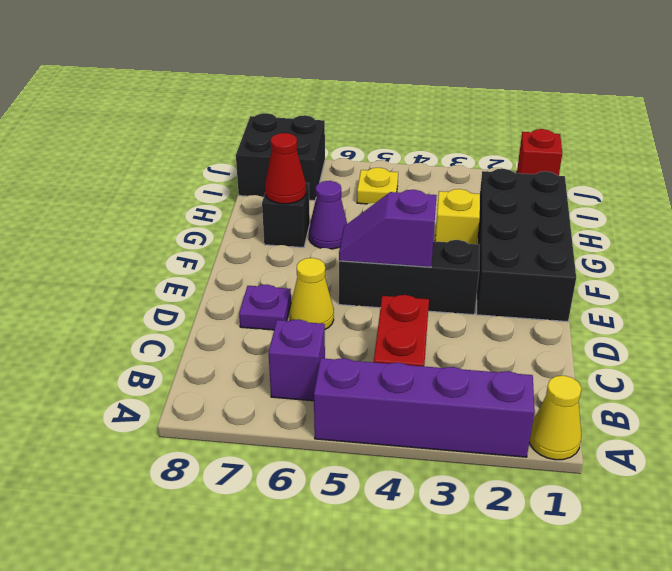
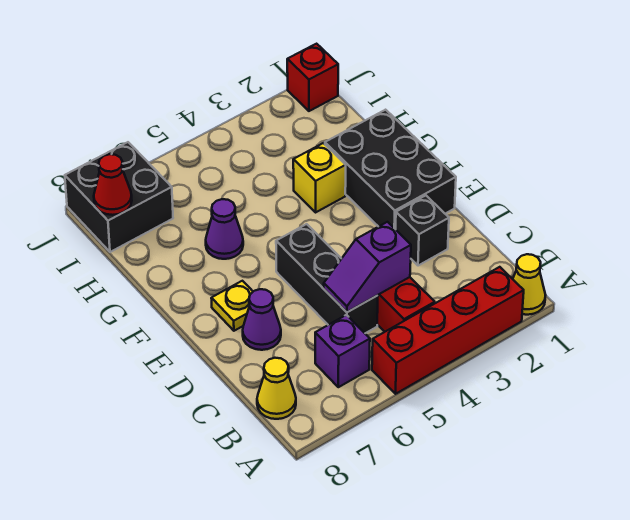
purple 1x4 brick [314,358,535,457] -> red 1x4 brick [372,267,524,394]
yellow 1x1 cone [290,258,334,329] -> yellow 1x1 cone moved to [257,358,296,419]
purple 1x1 plate [239,285,291,330] -> purple 1x1 cone [243,289,281,350]
black 2x4 brick [477,169,576,322] -> black 2x3 brick [325,110,456,229]
black 1x3 brick [339,240,479,315] -> black 1x3 brick turned to [276,224,378,333]
purple 1x2 slope [339,190,437,267] -> purple 1x2 slope moved to [324,222,411,312]
black 1x1 brick [262,183,310,248] -> black 1x1 brick moved to [396,195,449,266]
red 1x1 cone [265,133,306,204] -> red 1x1 cone moved to [94,154,132,215]
yellow 1x1 plate [357,168,398,204] -> yellow 1x1 plate moved to [211,281,253,331]

